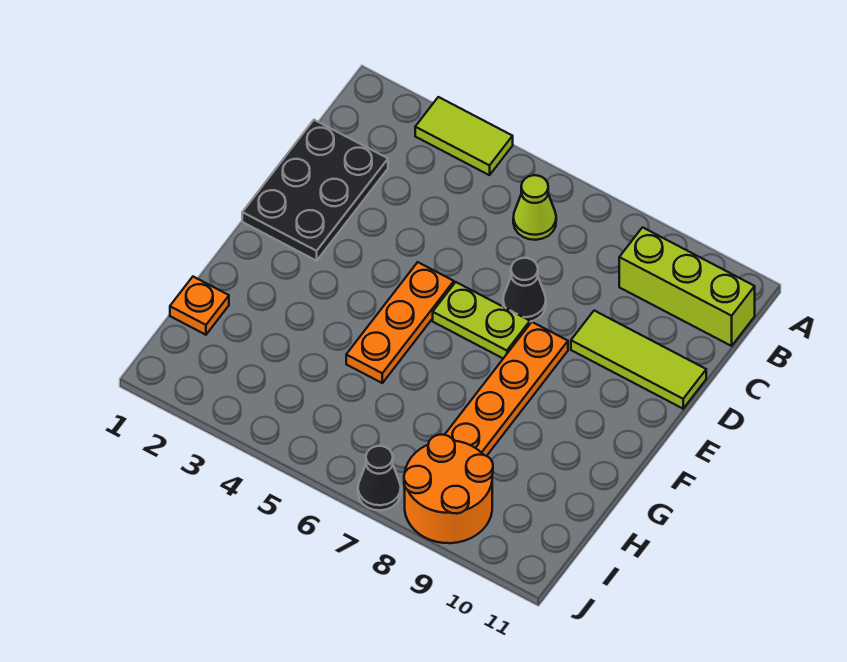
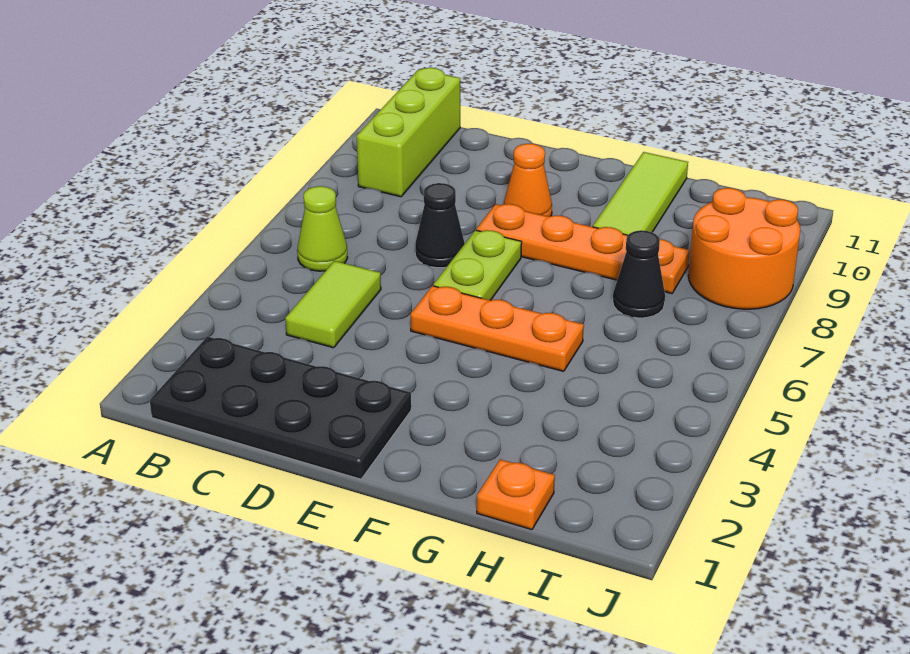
lime 1x2 tile [415,97,513,175] -> lime 1x2 tile moved to [285,261,381,348]
black 2x3 plate [242,120,388,261] -> black 2x4 plate [150,336,411,479]
lime 1x3 tile [571,311,706,409] -> lime 1x3 tile moved to [593,152,688,235]
none -> orange 1x1 cone [504,144,552,217]
black 1x1 cone [358,446,401,510] -> black 1x1 cone moved to [613,230,665,318]

